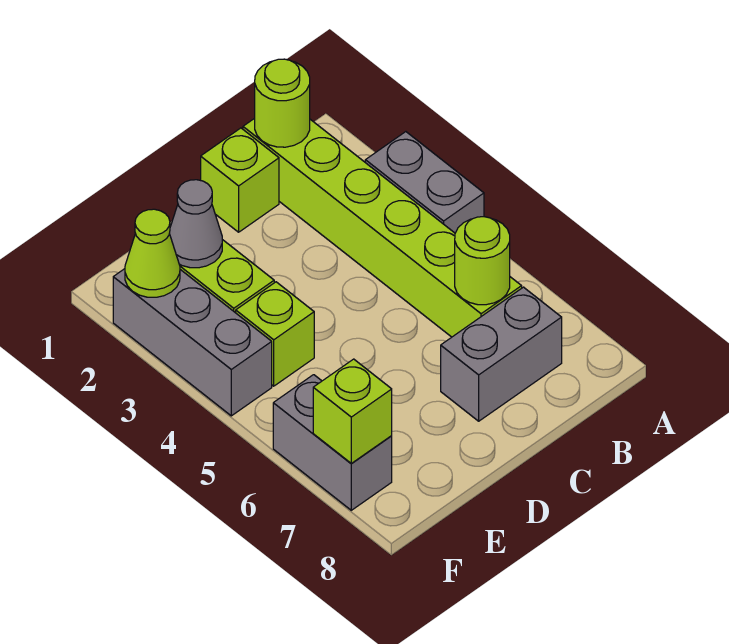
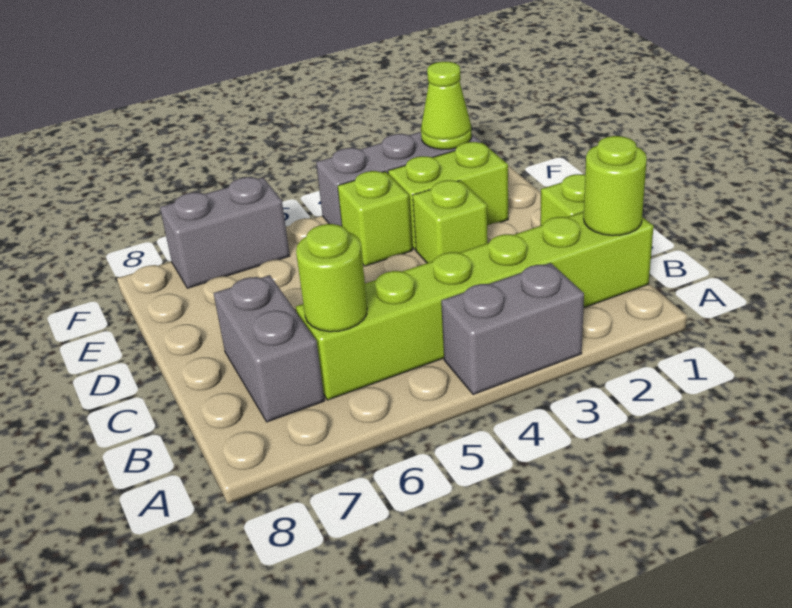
grey 1x1 cone [169,180,222,268] -> none
lime 1x1 brick [313,359,392,464] -> lime 1x1 brick moved to [413,180,488,263]

